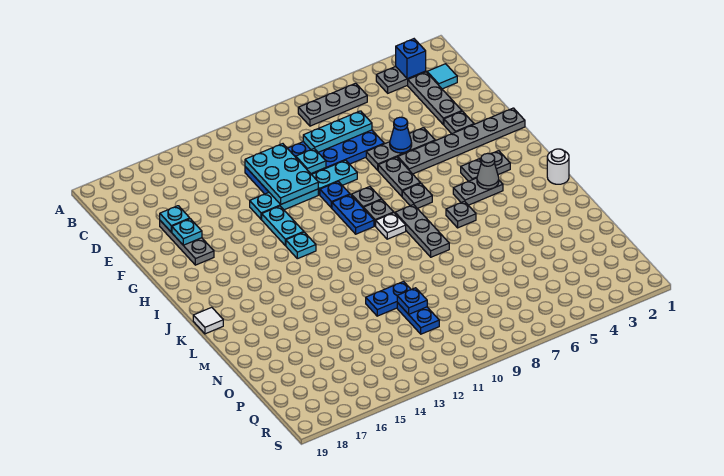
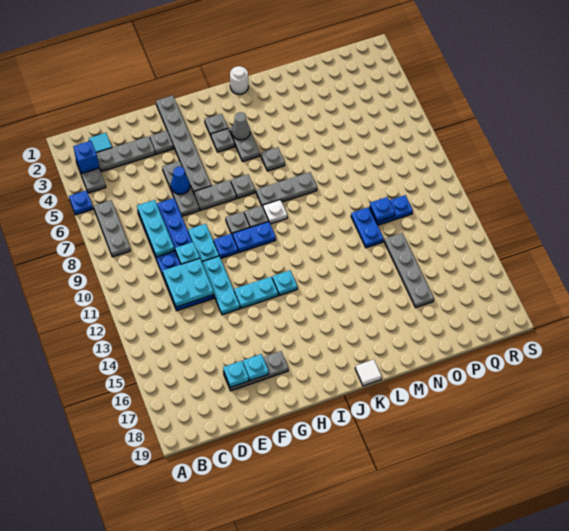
none -> blue 1x1 plate [69,191,93,215]
cyan 2x3 plate [245,144,318,205] -> cyan 2x2 plate [163,258,214,307]
none -> grey 1x4 plate [385,233,434,308]

